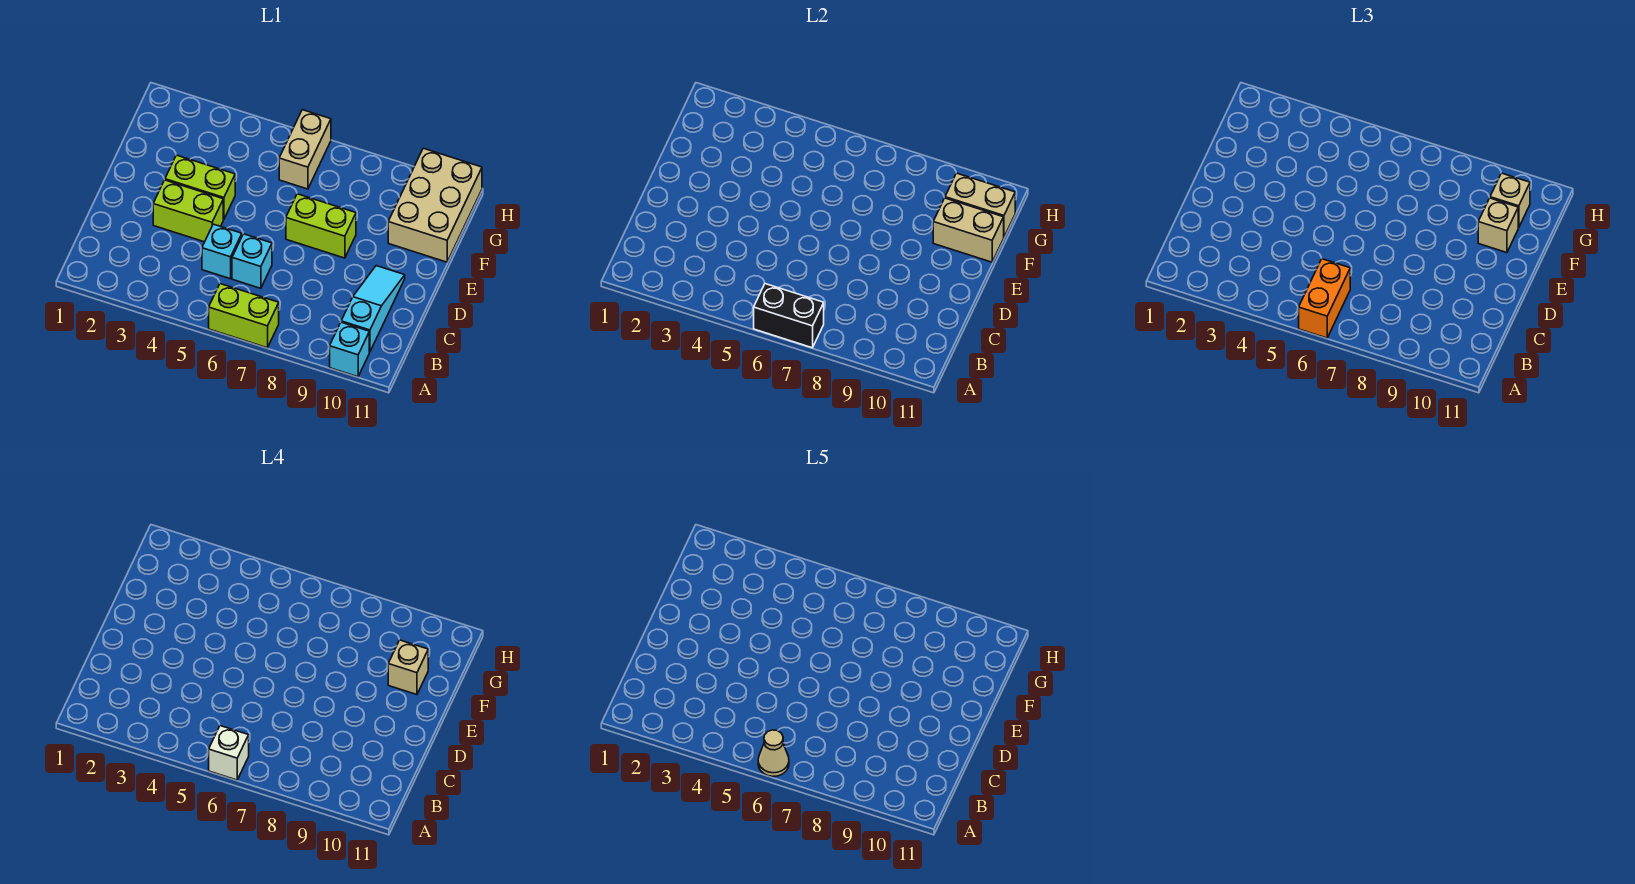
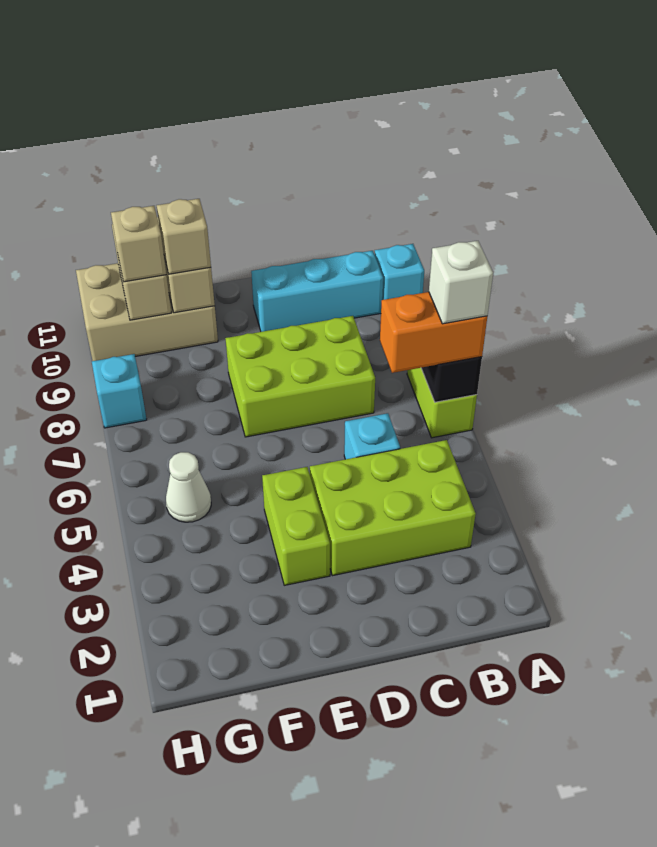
tan 1x1 cone [758,730,789,776] -> none
cyan 1x3 slope [341,266,405,352] -> cyan 1x3 brick [251,251,383,332]
cyan 1x1 brick [232,234,272,288] -> cyan 1x1 brick moved to [92,354,147,428]
lime 1x2 brick [153,180,223,242] -> lime 2x3 brick [310,440,476,576]
lime 1x2 brick [286,194,356,258] -> lime 2x3 brick [225,316,375,437]
tan 1x1 brick [388,640,428,695] -> none
none -> white 1x1 cone [166,452,211,522]
tan 1x2 brick [279,110,331,189] -> none

